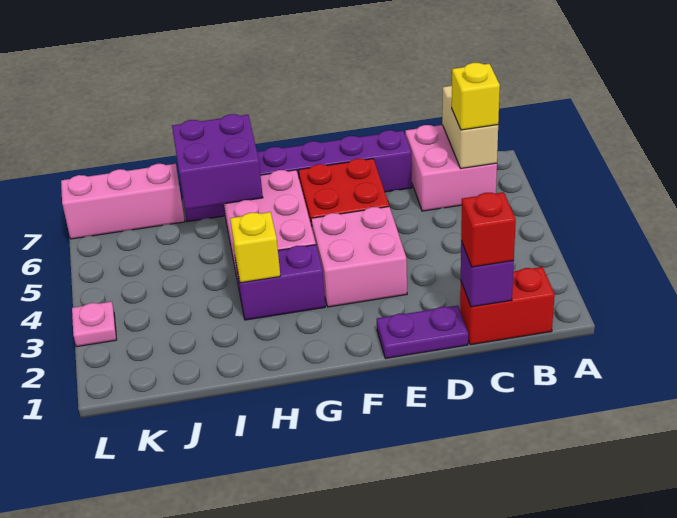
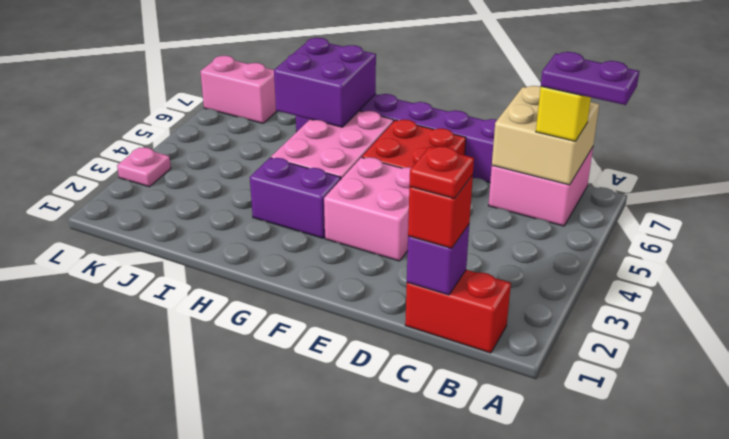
tan 1x2 brick [442,86,498,168] -> tan 2x2 brick [492,86,599,185]
none -> red 1x1 plate [409,146,474,199]
purple 1x2 plate [377,306,468,359] -> purple 1x2 plate moved to [541,52,639,105]
yellow 1x1 brick [230,212,280,283] -> none
pink 1x3 brick [61,164,185,239] -> pink 1x2 brick [200,56,277,123]

